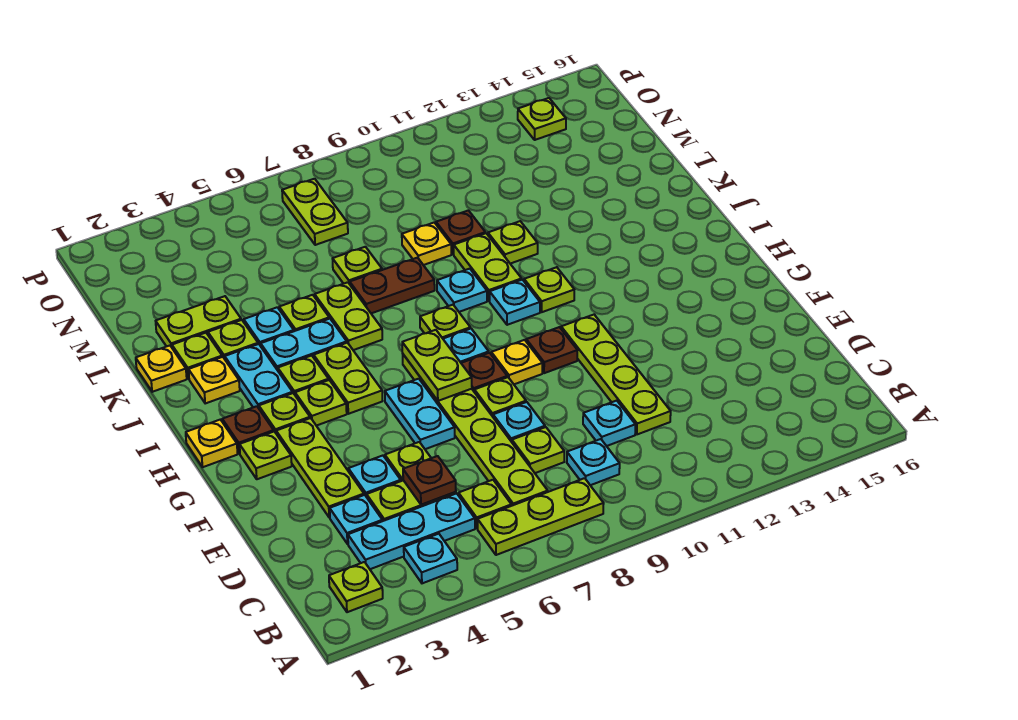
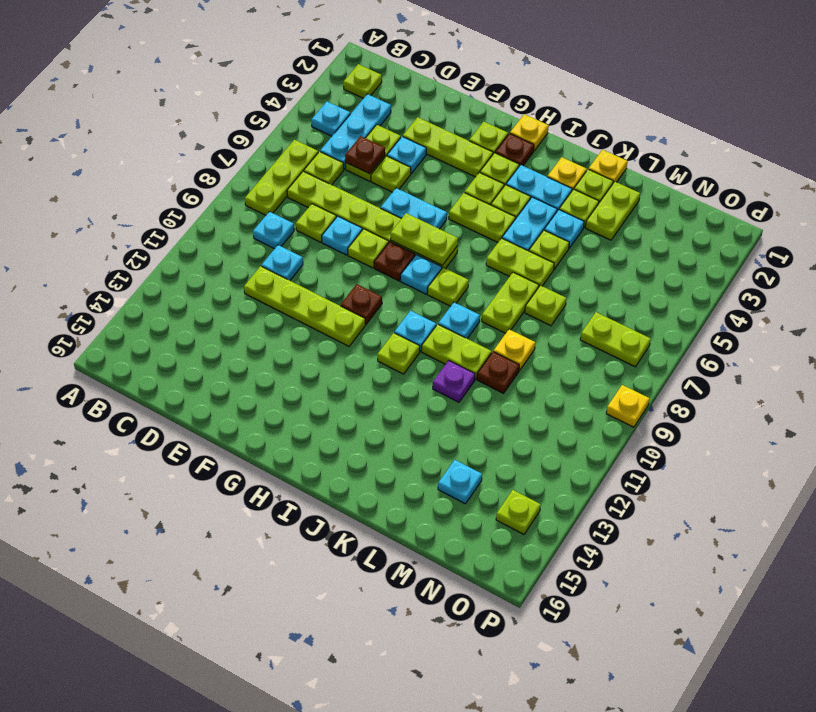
cyan 1x1 plate [330,495,382,544] -> cyan 1x1 plate moved to [438,460,482,504]
yellow 1x1 plate [491,340,543,384] -> yellow 1x1 plate moved to [606,385,649,427]
brown 1x2 plate [350,258,435,313] -> lime 1x2 plate [482,272,539,333]
lime 1x1 plate [488,221,538,264] -> purple 1x1 plate [433,361,475,402]

